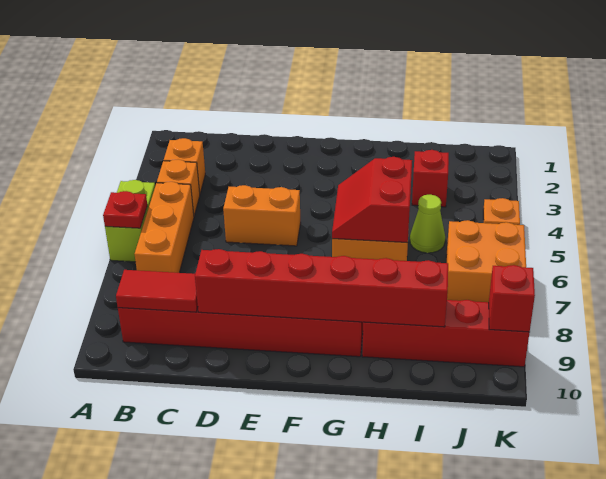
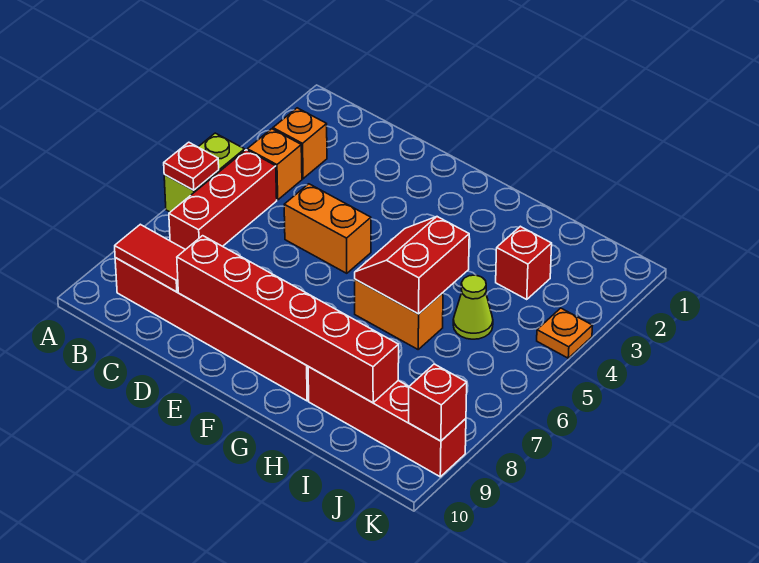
orange 1x3 brick [135,182,194,273] -> red 1x3 brick [169,150,277,250]
orange 2x2 brick [446,220,526,302] -> none

